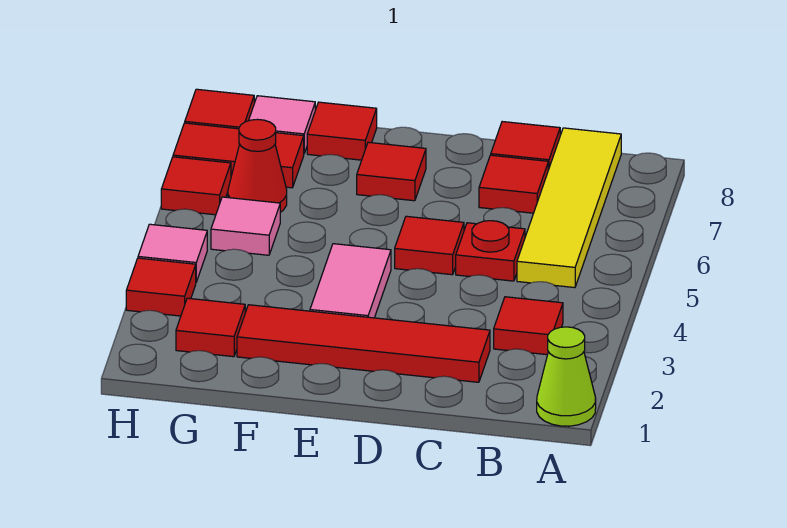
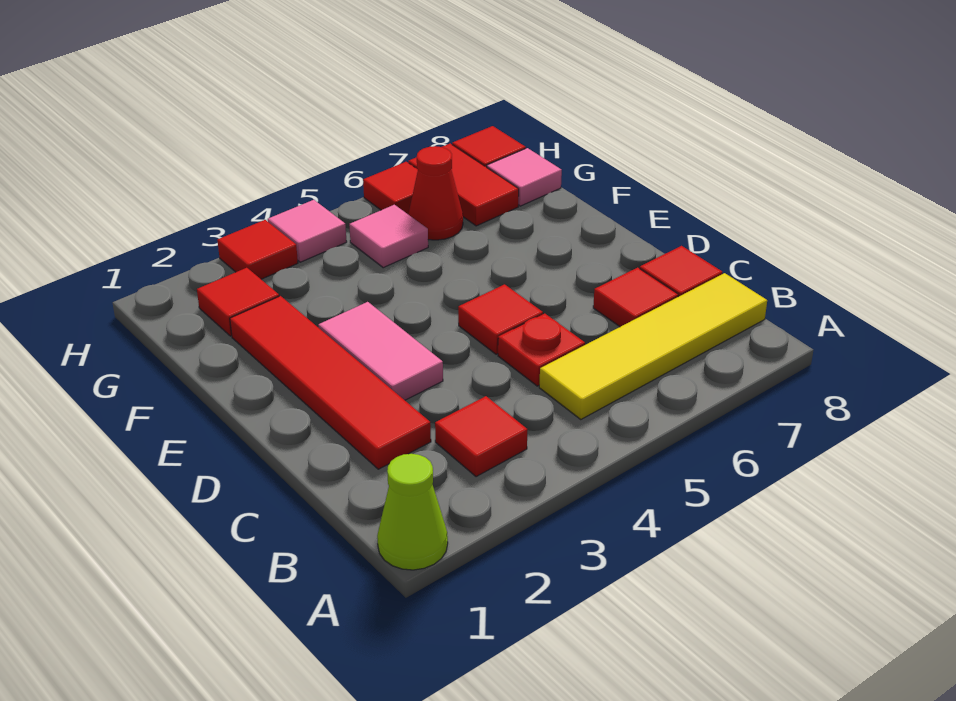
pink 1x2 tile [310,244,391,318] -> pink 1x2 tile turned to [318,302,443,400]
red 1x1 tile [357,142,426,201] -> none
red 1x1 tile [307,102,377,160] -> none

